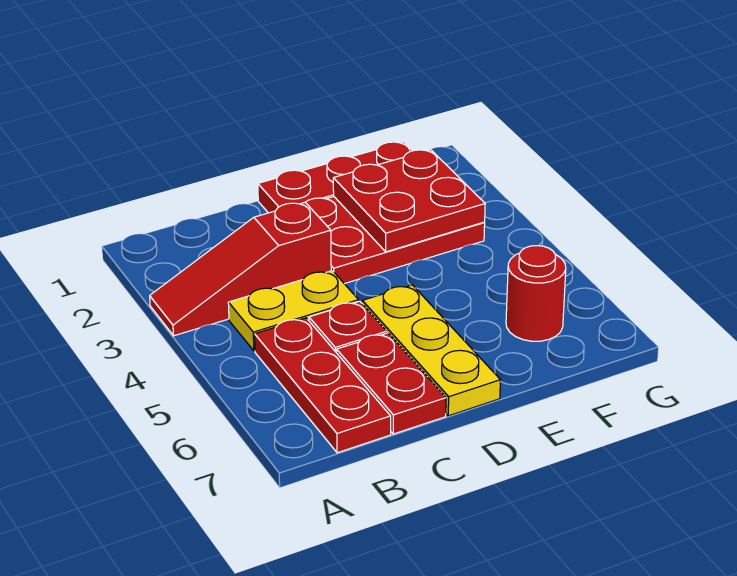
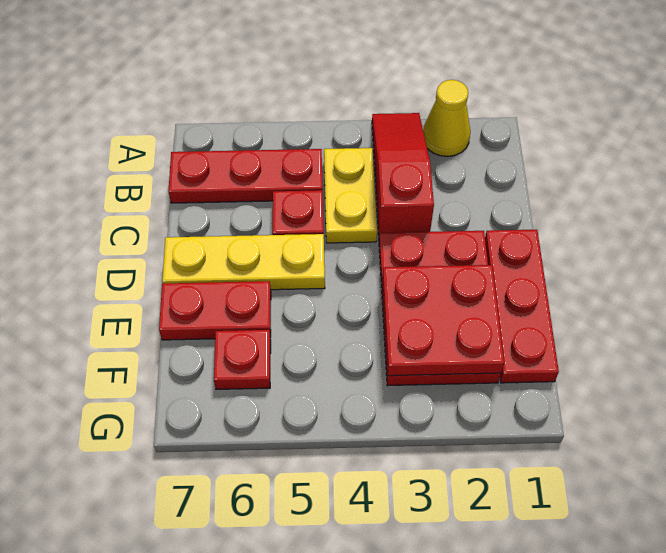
none -> yellow 1x1 cone [423,80,470,157]
red 1x2 plate [337,333,446,434] -> red 1x2 plate moved to [159,281,271,340]
red 1x1 round brick [506,246,566,341] -> red 1x1 plate [214,330,271,389]

